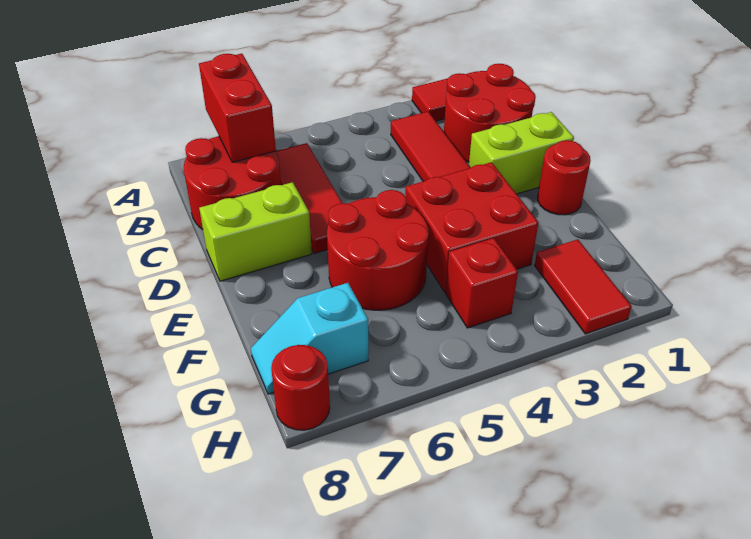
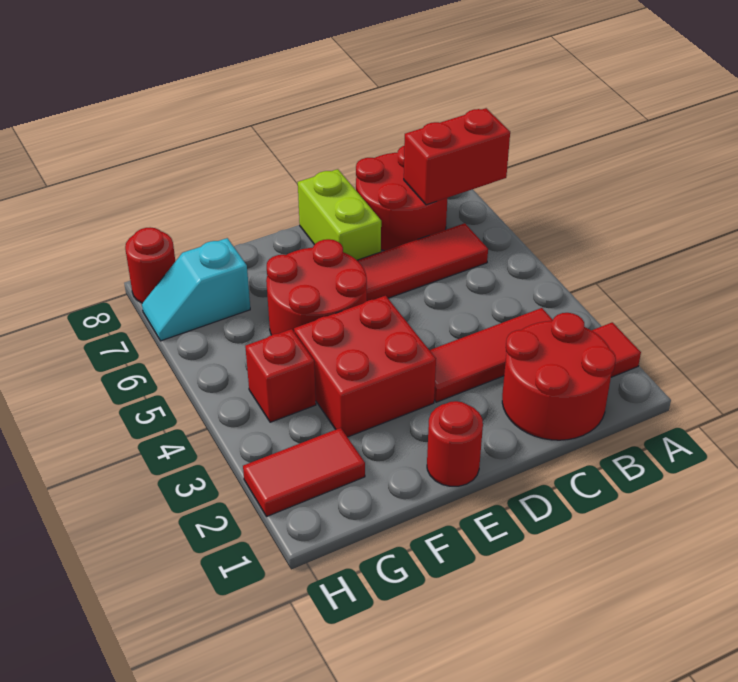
lime 1x2 brick [469,112,574,194] -> none
cyan 1x2 slope [251,283,368,394] -> cyan 1x2 slope turned to [142,238,250,341]

